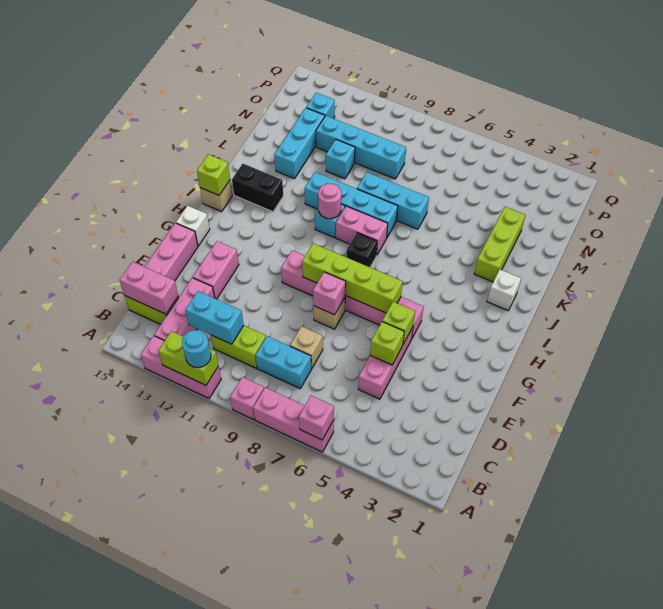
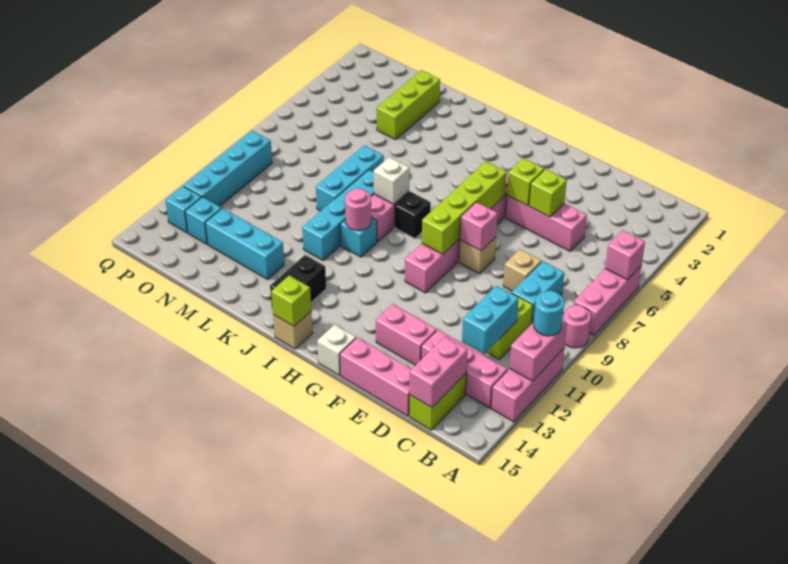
pink 1x1 brick [230,377,264,420] -> pink 1x1 round brick [563,305,591,348]
lime 1x2 brick [158,331,218,385] -> pink 1x2 brick [510,321,567,381]
white 1x1 brick [487,270,521,310] -> white 1x1 brick moved to [374,157,410,204]
lime 1x3 brick [474,207,525,282] -> lime 1x3 brick turned to [377,70,440,140]
cyan 1x1 brick [326,140,355,179] -> cyan 1x1 brick moved to [165,186,202,233]
cyan 1x4 brick [316,116,406,179] -> cyan 1x4 brick moved to [184,131,272,206]

